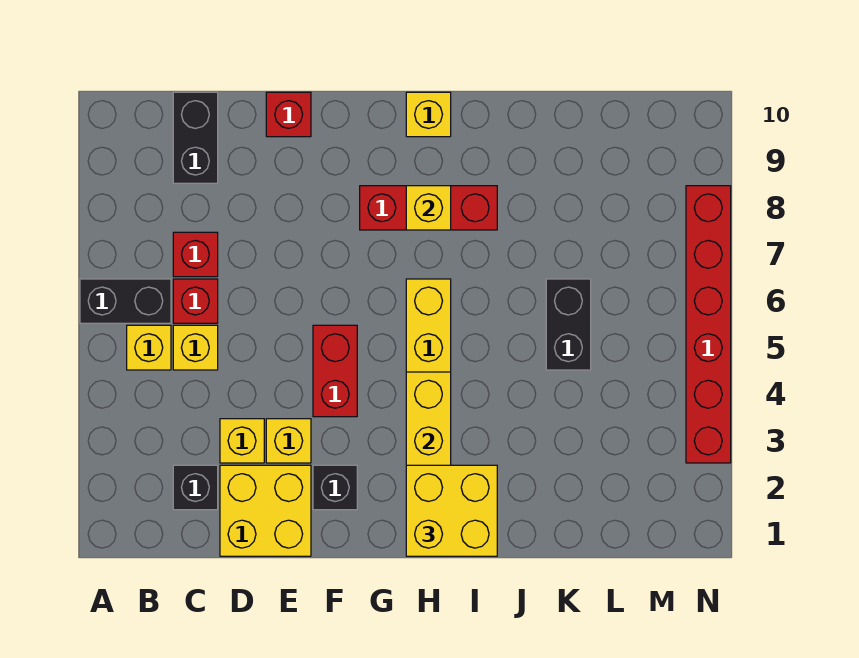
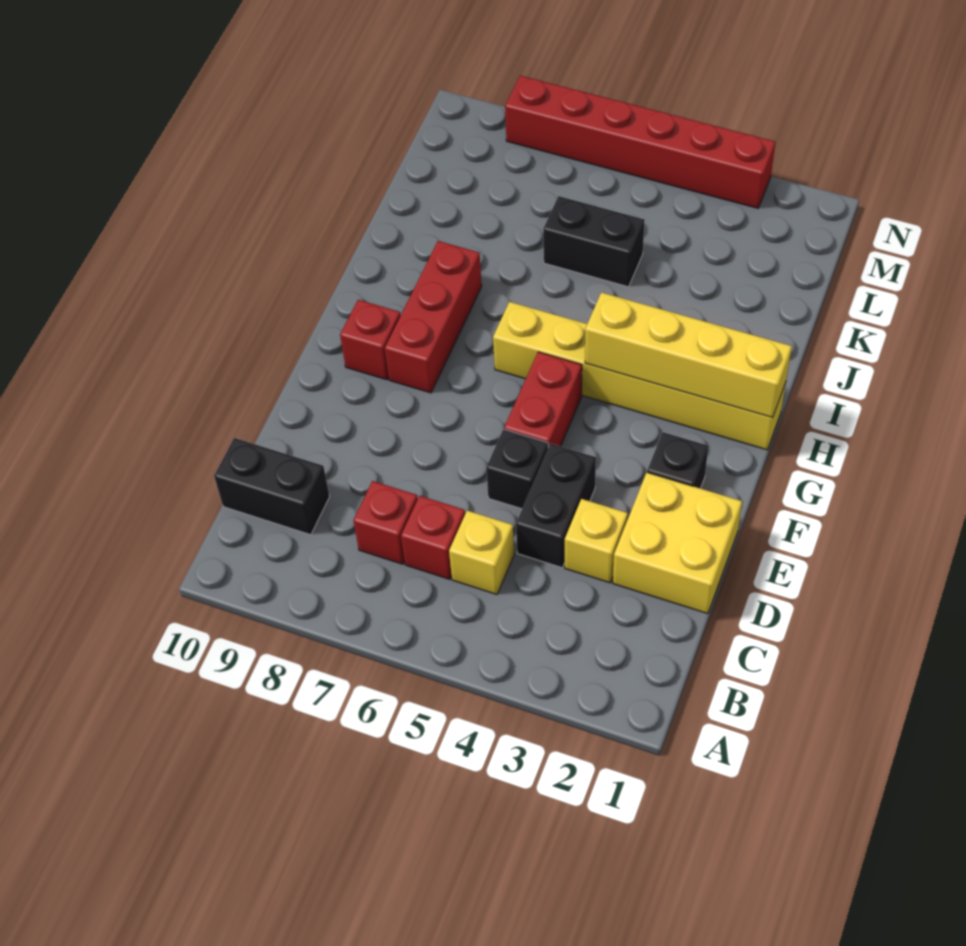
black 1x2 brick [80,279,171,323] -> black 1x2 brick moved to [516,444,596,568]
yellow 1x1 brick [127,325,171,370] -> none
black 1x1 brick [173,465,218,510] -> black 1x1 brick moved to [486,429,548,509]
yellow 1x1 brick [266,419,311,463] -> none
red 1x1 brick [266,92,311,137] -> red 1x1 brick moved to [340,300,401,380]
red 1x2 brick [313,325,357,417] -> red 1x2 brick turned to [504,352,582,448]
yellow 2x2 brick [406,465,497,556] -> none
yellow 1x1 brick [406,186,451,230] -> none
yellow 1x1 brick [406,92,451,137] -> none

